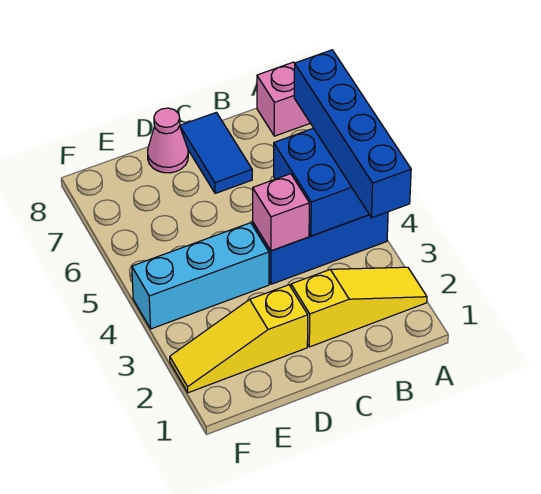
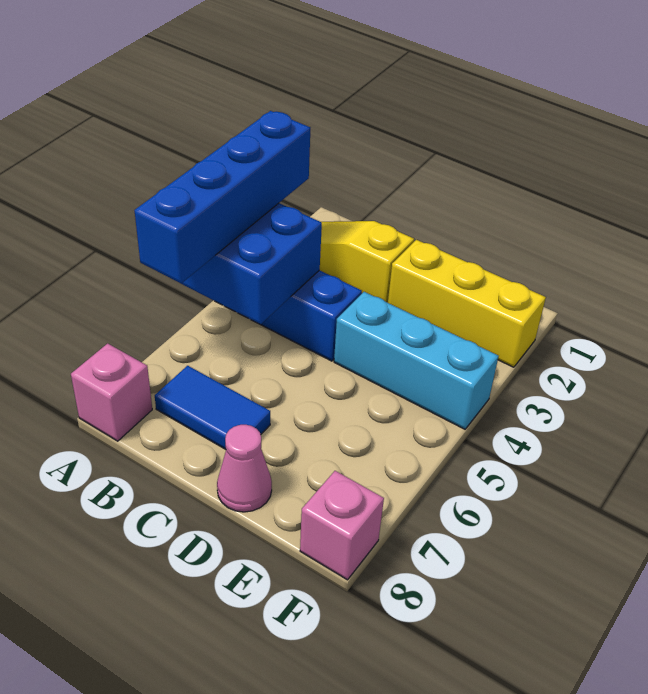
pink 1x1 brick [253,174,309,251] -> pink 1x1 brick moved to [300,471,384,580]
blue 1x2 tile [180,112,252,193] -> blue 1x2 tile turned to [155,366,270,449]
yellow 1x3 slope [170,285,308,393] -> yellow 1x3 brick [388,240,546,367]

